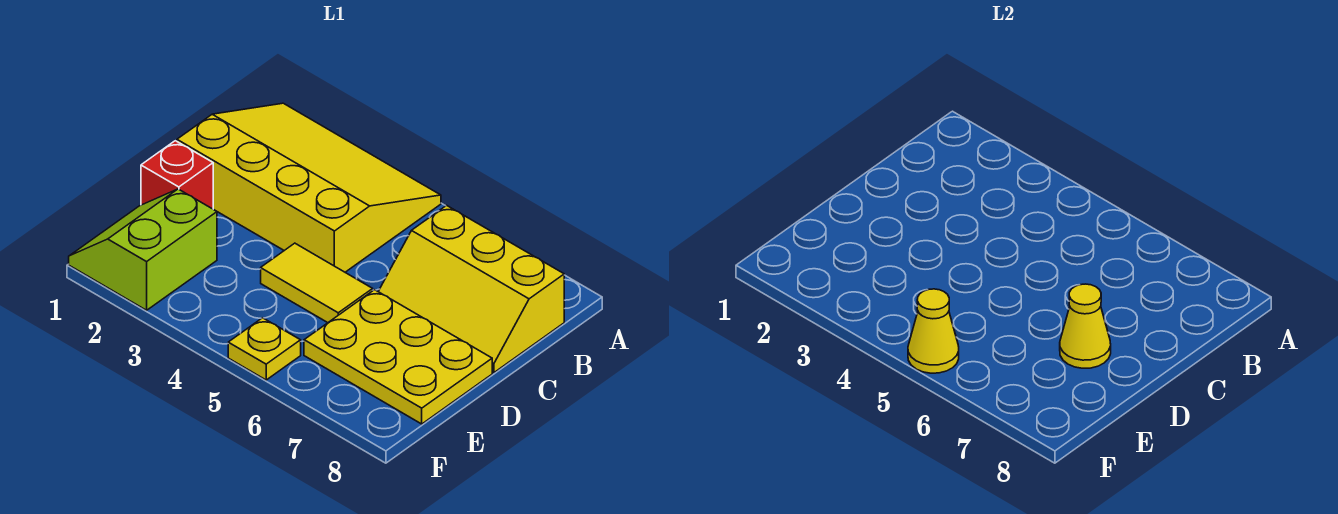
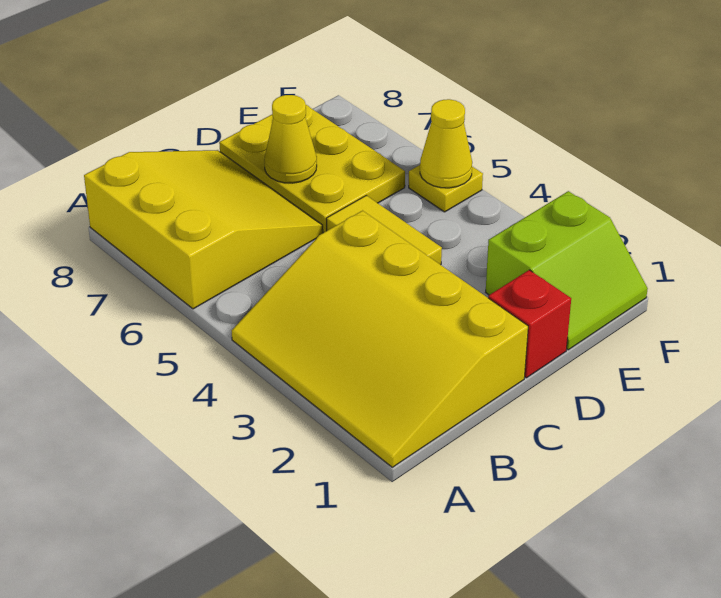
yellow 2x3 slope [378,205,564,373] -> yellow 3x3 slope [84,150,323,309]

